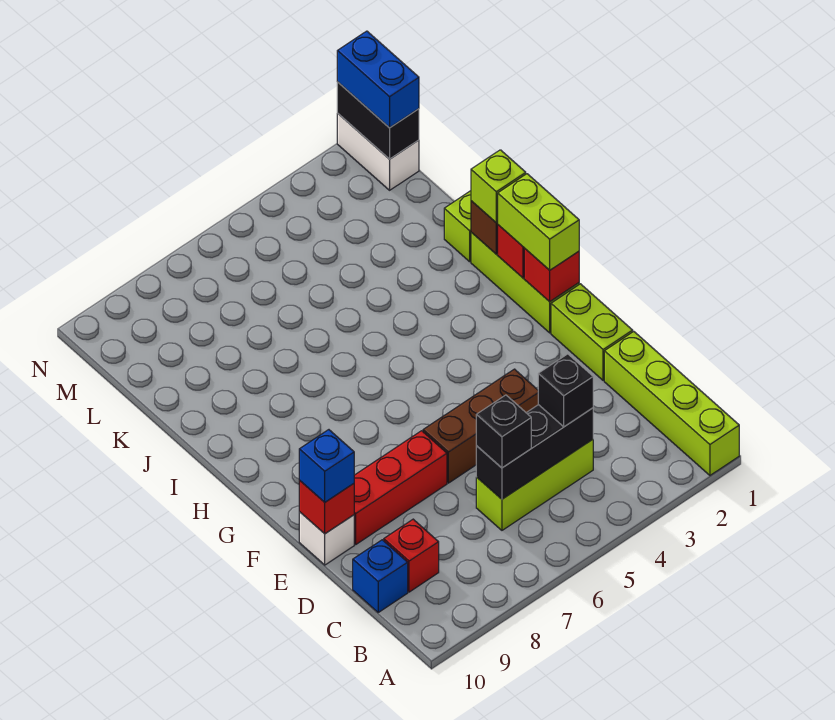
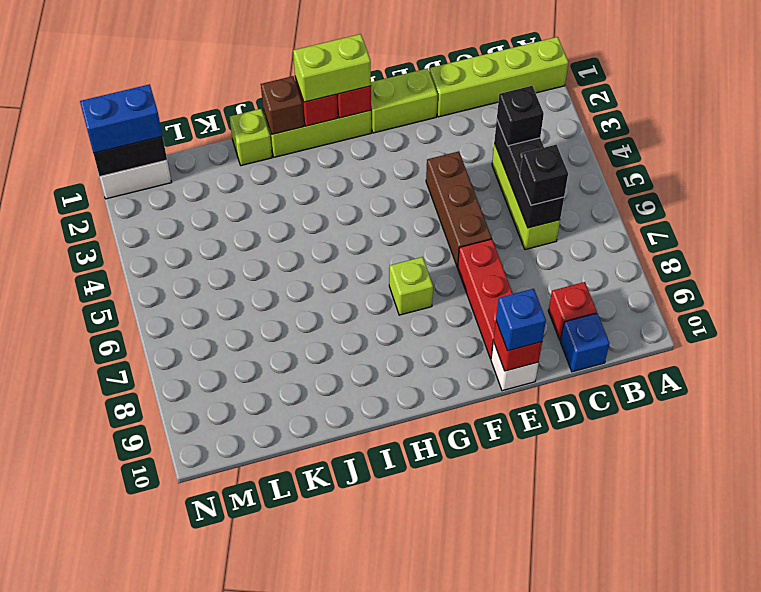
lime 1x1 brick [471,150,526,223] -> lime 1x1 brick moved to [389,257,433,315]

